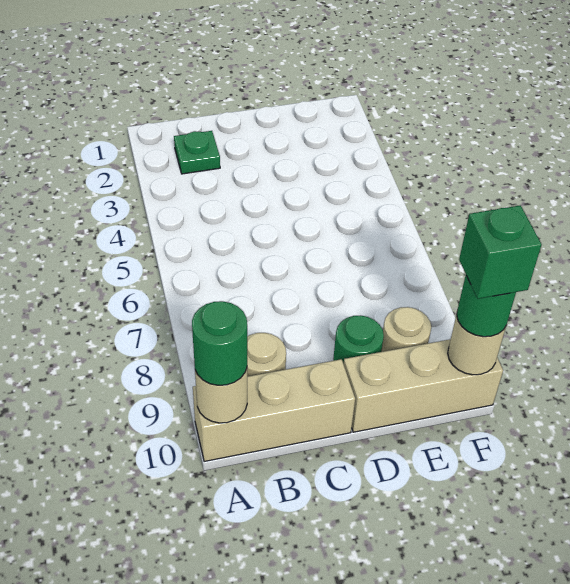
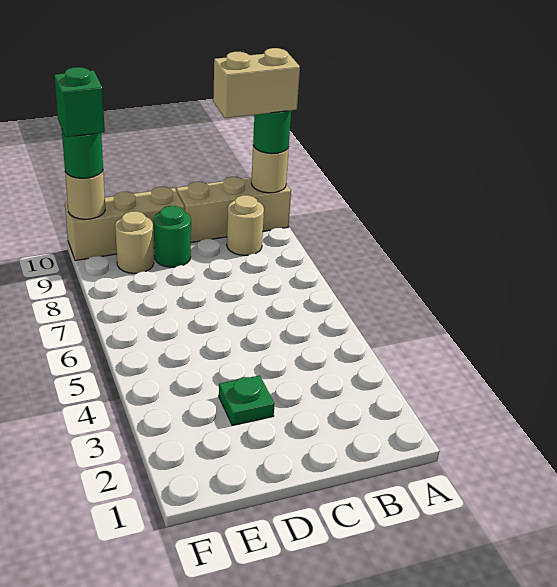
none -> tan 1x2 brick [213,48,300,118]
green 1x1 plate [174,131,220,174] -> green 1x1 plate moved to [219,375,275,425]

